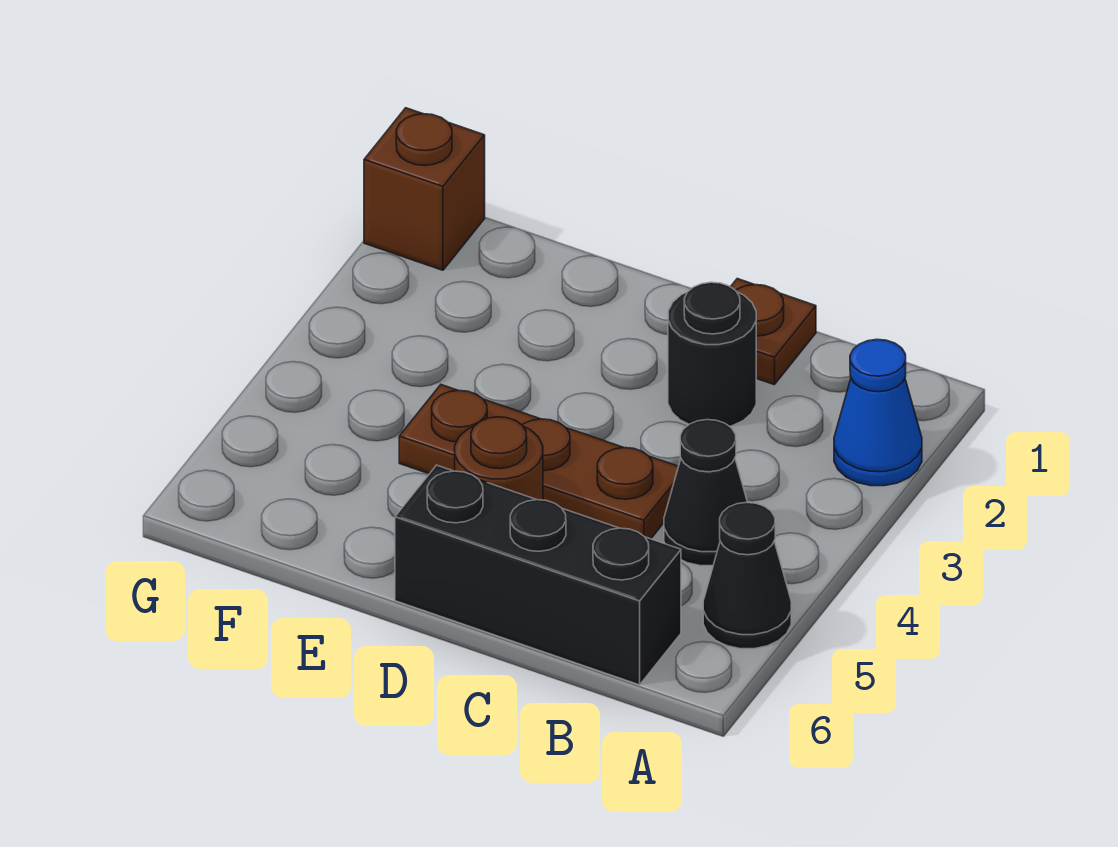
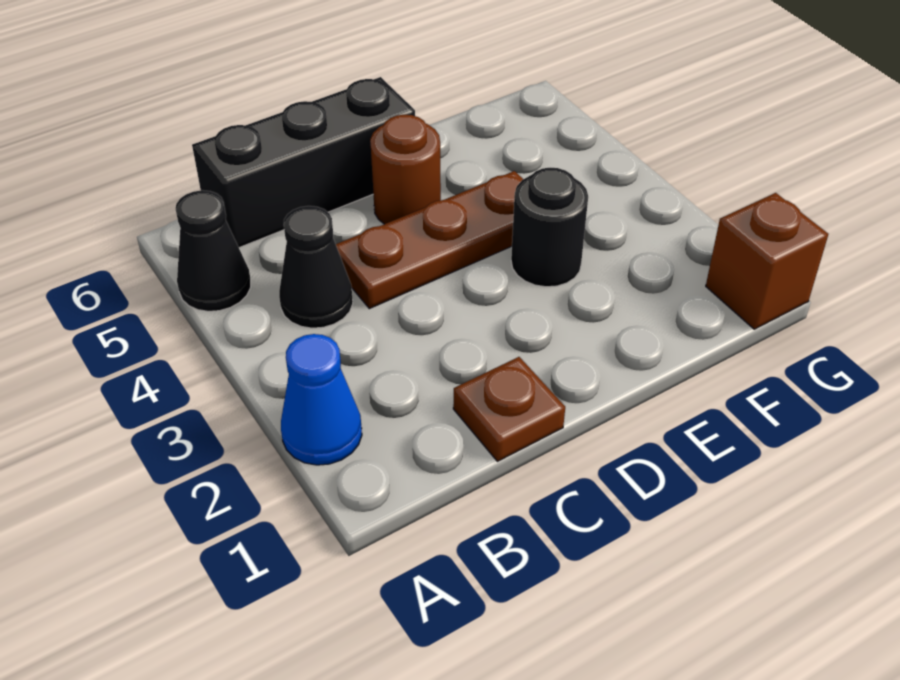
black 1x1 round brick [668,282,756,426] -> black 1x1 round brick moved to [511,168,588,287]

